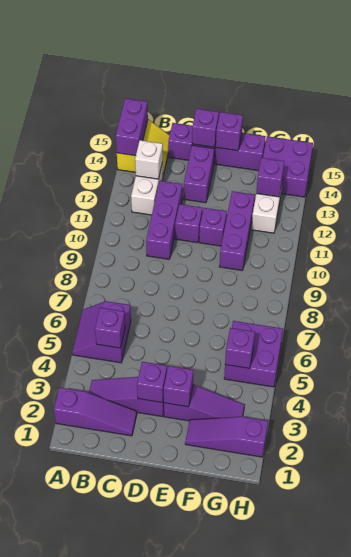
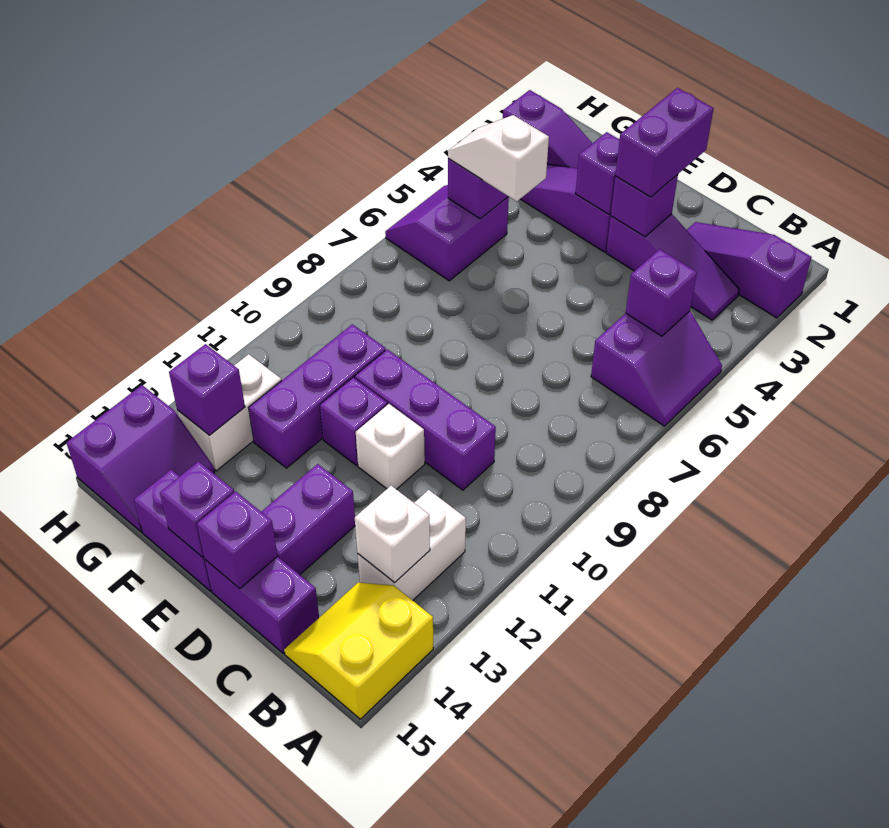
purple 1x2 brick [116,98,148,156] -> purple 1x2 brick moved to [615,88,714,197]
purple 1x3 brick [146,181,182,259] -> purple 1x3 brick turned to [355,349,496,490]
purple 1x1 brick [175,204,202,243] -> white 1x1 brick [356,404,425,489]
none -> white 1x2 slope [448,115,549,201]
purple 2x2 brick [224,321,283,387] -> purple 2x2 slope [385,185,509,281]
purple 2x2 brick [263,136,313,197] -> purple 2x2 slope [66,385,215,532]

